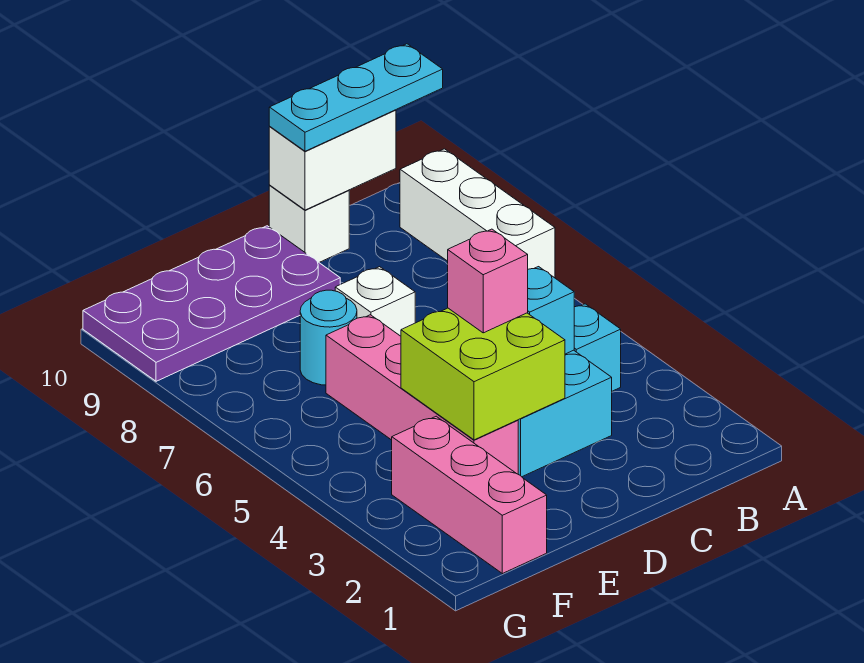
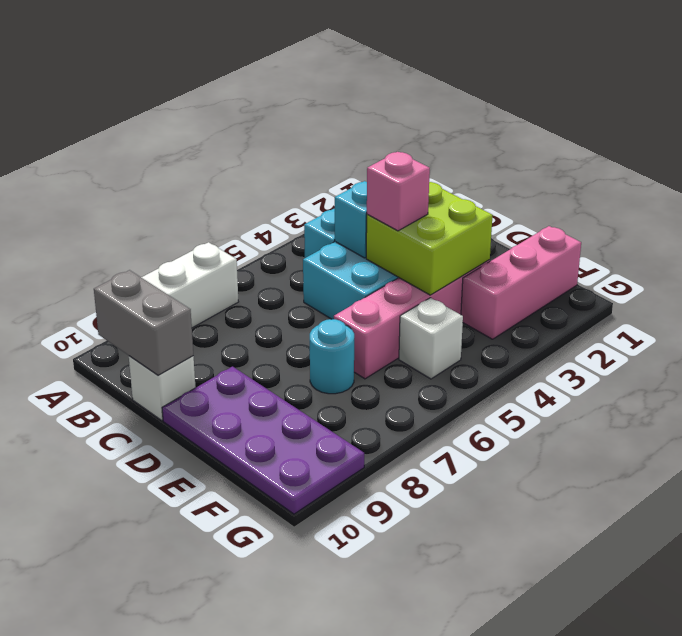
cyan 1x3 plate [269,44,443,151] -> none
white 1x2 brick [269,110,396,210] -> grey 1x2 brick [94,270,193,375]
white 1x1 brick [335,267,415,336] -> white 1x1 brick moved to [399,298,463,379]

